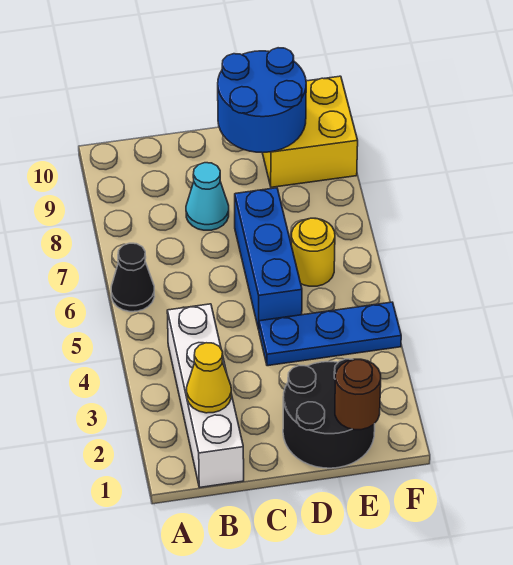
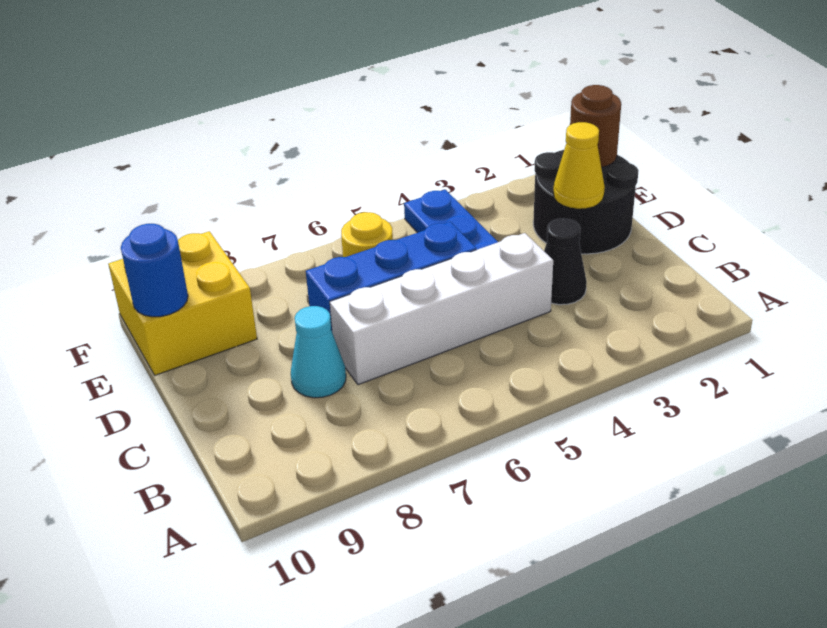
black 1x1 cone [111,243,155,312] -> black 1x1 cone moved to [544,219,587,305]
white 1x4 brick [167,304,244,487] -> white 1x4 brick moved to [330,233,553,385]
yellow 1x1 cone [187,343,231,413] -> yellow 1x1 cone moved to [553,122,605,209]
blue 2x2 round brick [218,48,306,153] -> blue 1x1 round brick [121,224,188,317]

